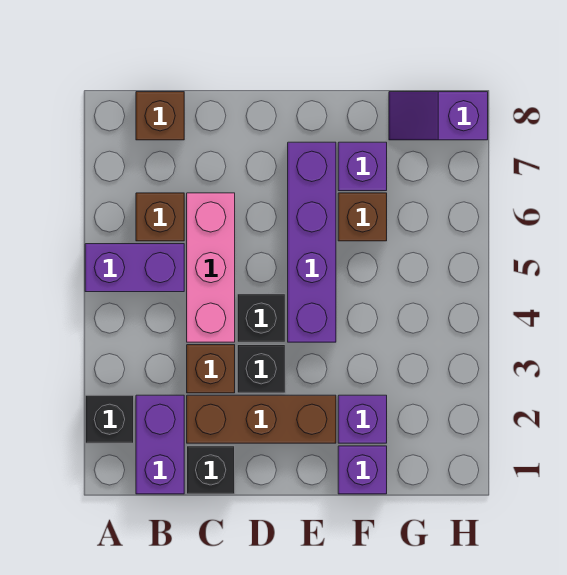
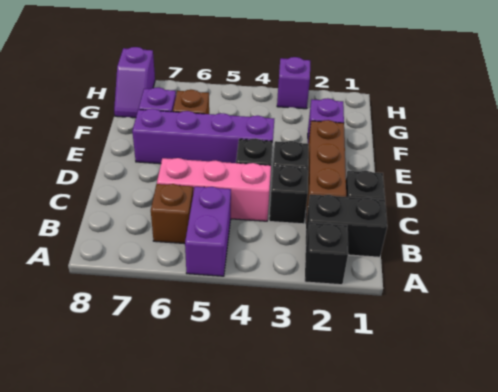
purple 1x2 brick [136,395,184,494] -> black 1x2 brick [305,194,387,257]
brown 1x1 brick [136,92,184,140] -> none
brown 1x1 brick [187,345,235,393] -> black 1x1 brick [269,166,308,224]
purple 1x1 brick [338,446,387,494] -> purple 1x1 brick moved to [277,57,310,109]

